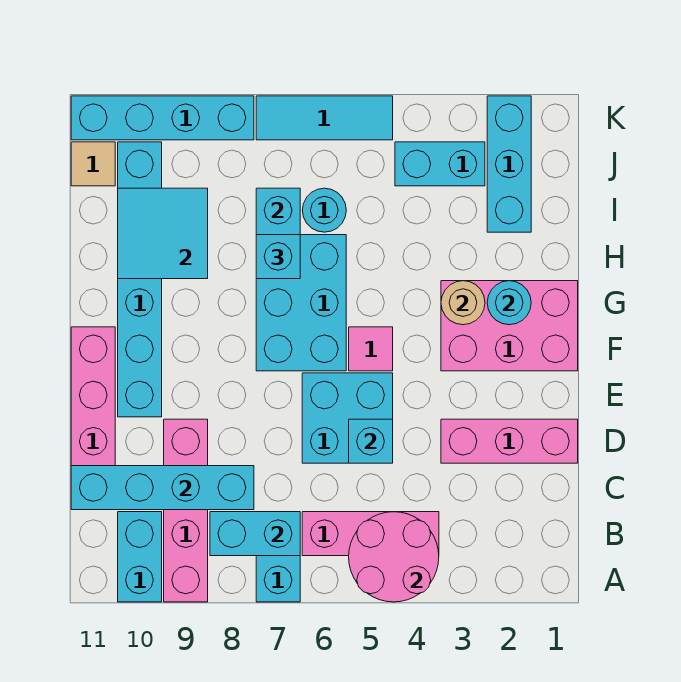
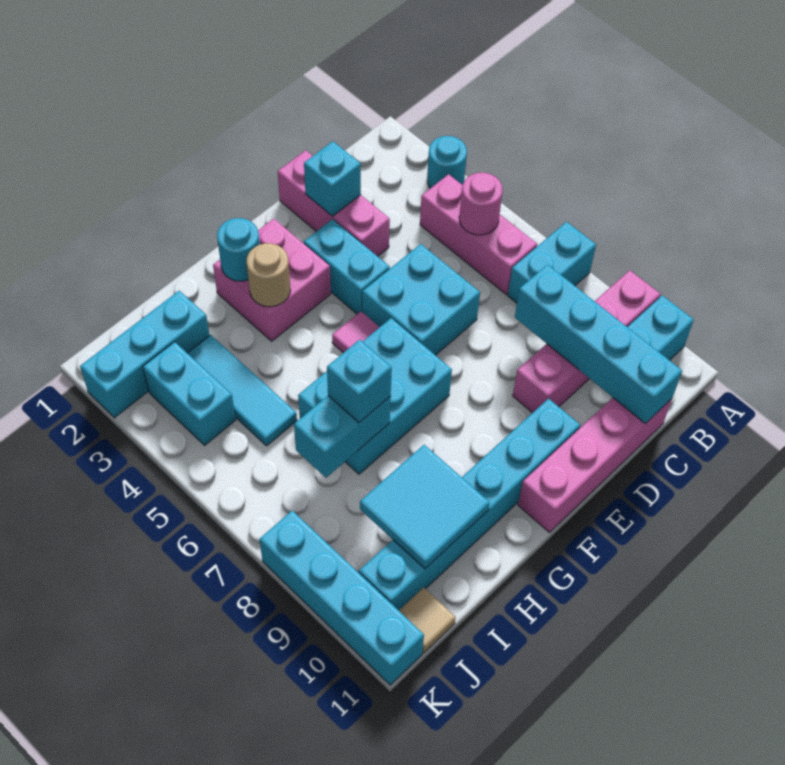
pink 2x2 round brick [349,512,439,602] -> pink 1x1 round brick [459,173,503,235]
cyan 1x2 brick [210,512,300,556] -> cyan 1x2 brick moved to [304,219,390,314]
cyan 1x1 brick [349,419,393,463] -> cyan 1x1 brick moved to [304,141,361,216]
pink 2x3 brick [441,281,578,371] -> pink 2x2 brick [213,219,331,341]
cyan 1x1 round brick [302,188,346,232] -> cyan 1x1 round brick moved to [427,136,467,188]
cyan 1x3 tile [256,96,393,140] -> cyan 1x3 tile moved to [188,335,297,446]

